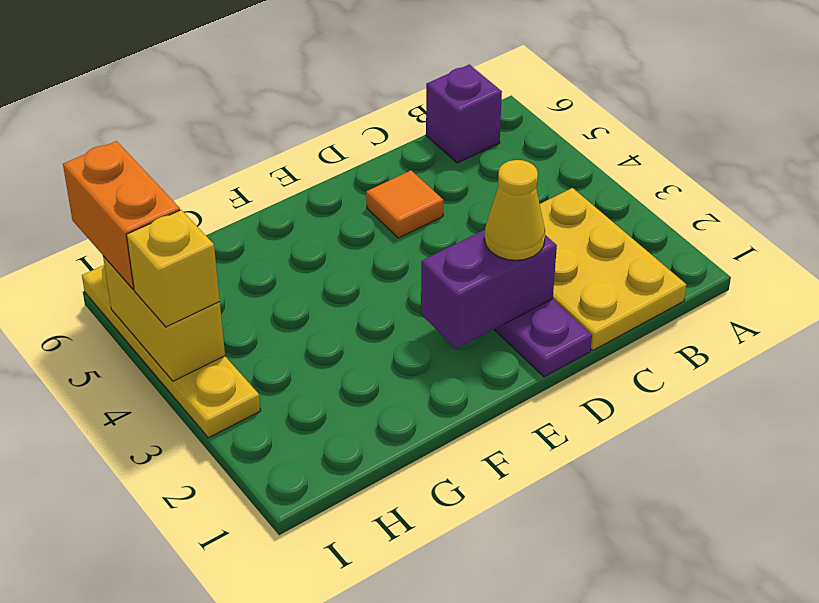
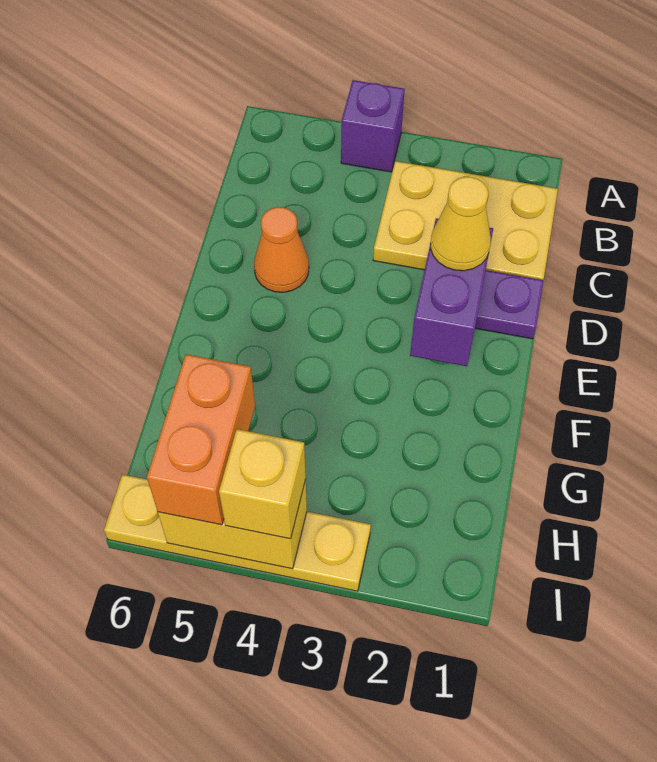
purple 1x1 brick [426,65,502,163] -> purple 1x1 brick moved to [341,80,405,172]
orange 1x1 tile [366,171,443,238] -> orange 1x1 cone [254,207,309,292]
orange 1x2 brick [63,141,180,289] -> orange 1x2 brick turned to [147,354,255,525]

